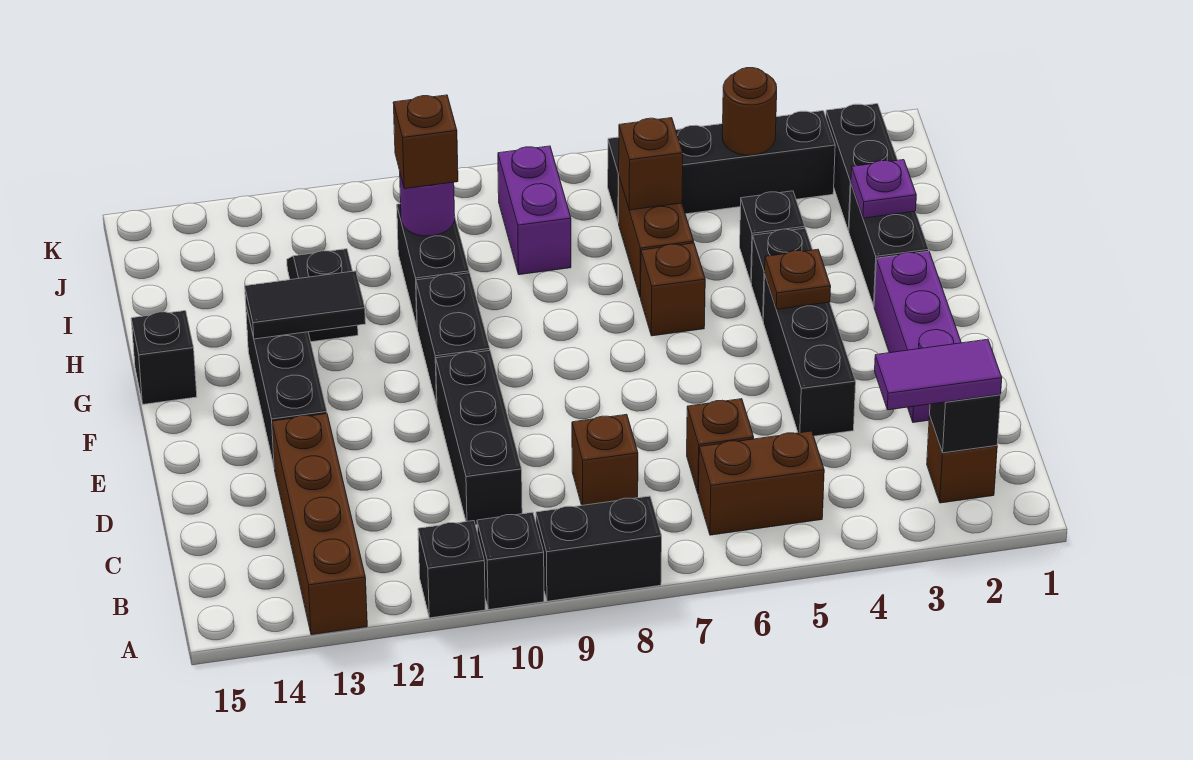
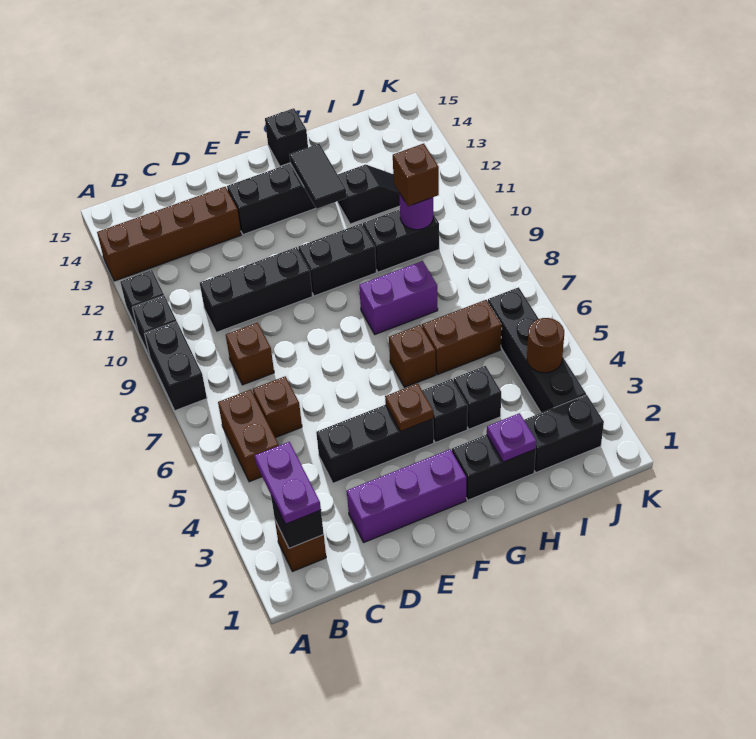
purple 1x2 tile [875,339,1002,410] -> purple 1x2 plate [255,442,321,524]
brown 1x1 brick [618,118,683,210] -> none
purple 1x2 brick [498,146,571,275] -> purple 1x2 brick moved to [359,261,438,334]

